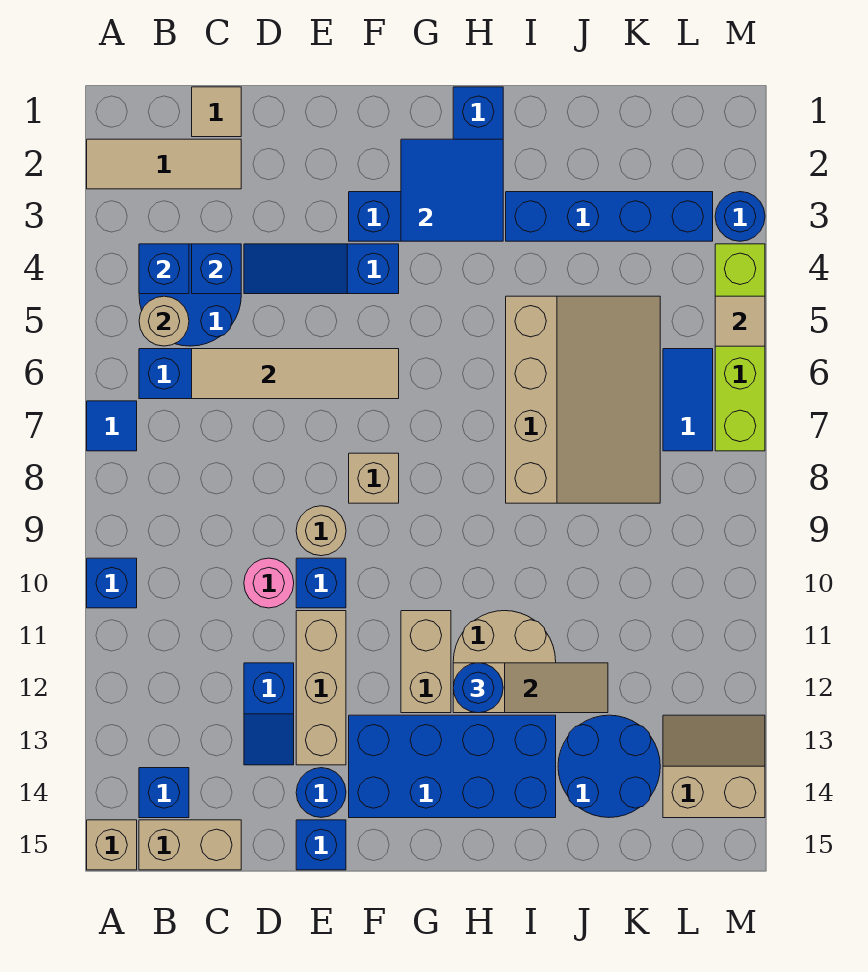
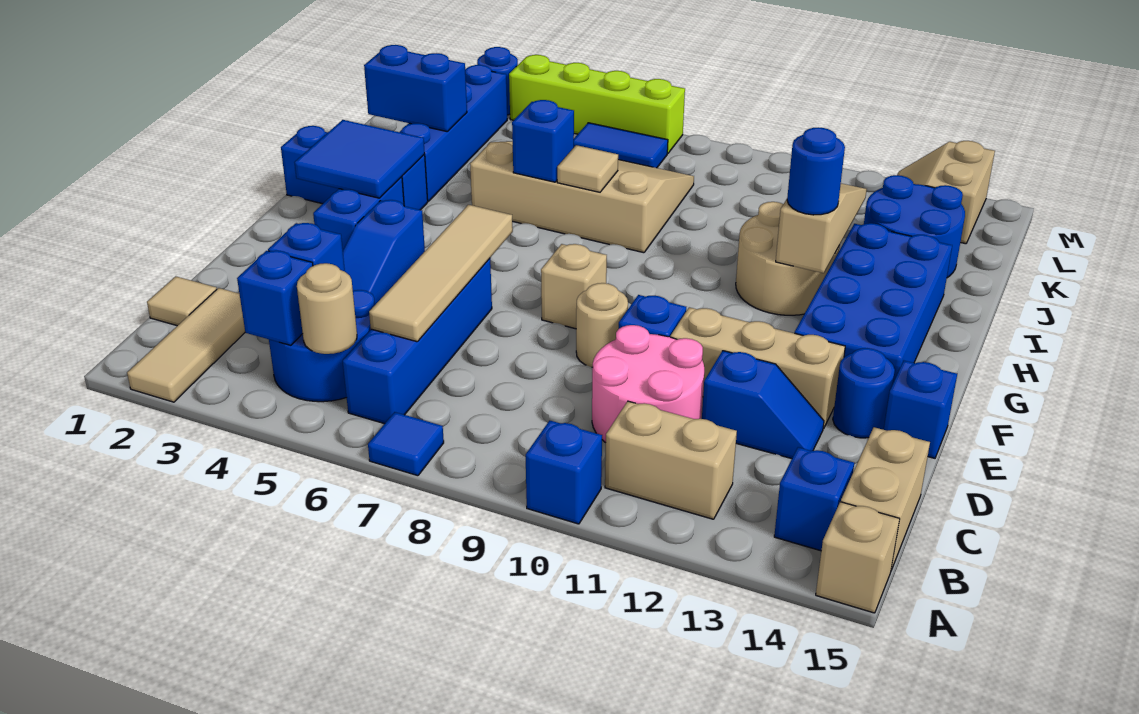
pink 1x1 round brick [244,558,294,608] -> pink 2x2 round brick [592,325,704,443]
tan 1x2 brick [401,611,451,713] -> tan 1x2 brick moved to [605,401,737,519]
none -> blue 1x1 brick [512,100,574,182]
none -> blue 1x2 brick [364,45,467,132]
tan 1x1 tile [715,296,765,346] -> tan 1x1 tile moved to [557,145,618,192]

